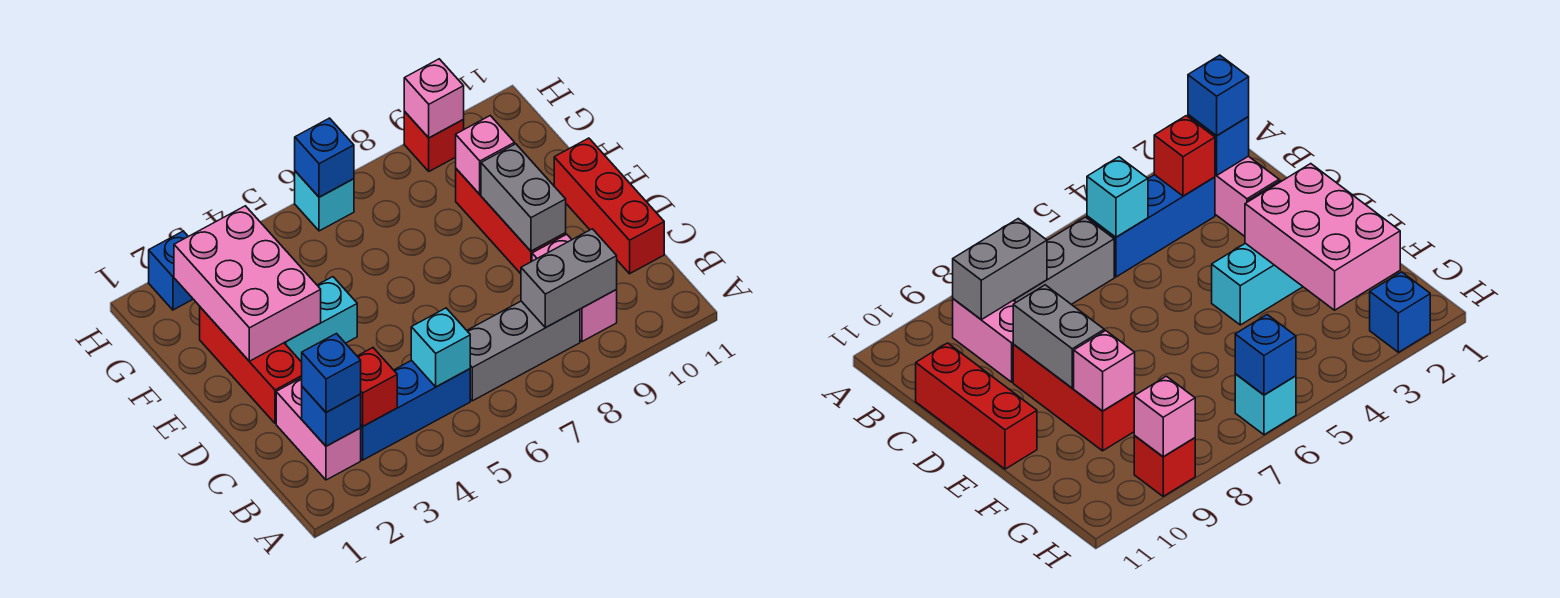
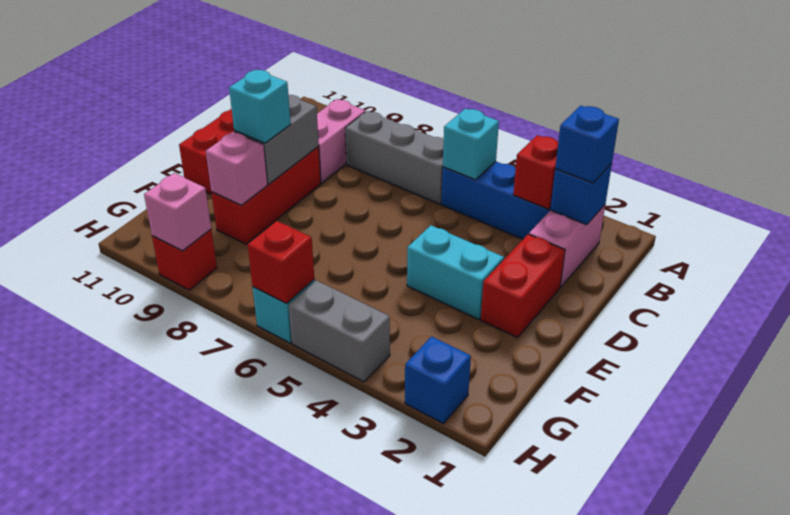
grey 1x2 brick [521,229,617,328] -> grey 1x2 brick moved to [289,280,390,382]
red 1x3 brick [200,307,302,423] -> red 1x2 brick [481,234,565,338]
pink 2x3 brick [174,206,321,361] -> none
none -> cyan 1x1 brick [229,70,291,143]
blue 1x1 brick [295,118,354,197] -> red 1x1 brick [248,221,314,303]

